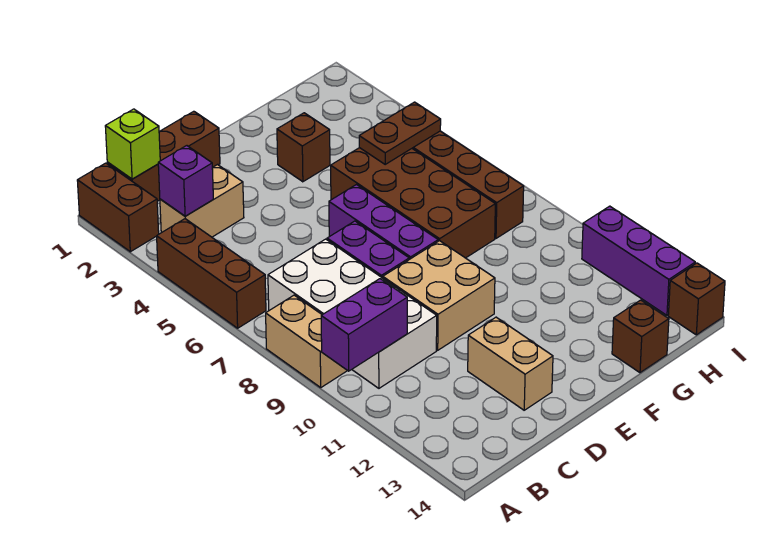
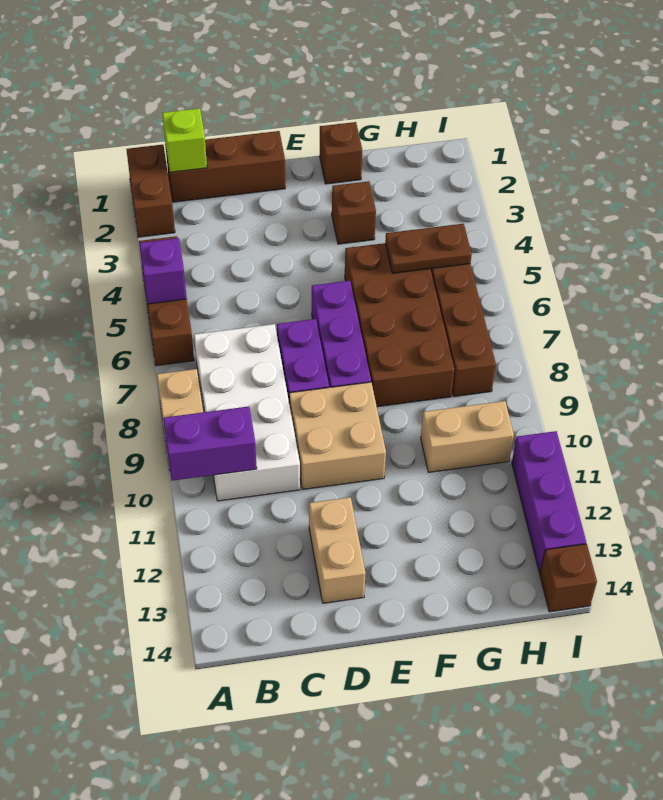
tan 1x2 brick [160,165,244,237] -> tan 1x2 brick moved to [421,401,514,472]
purple 1x1 brick [158,146,213,216] -> purple 1x1 brick moved to [140,238,187,304]
brown 1x1 brick [612,300,669,373] -> brown 1x1 brick moved to [320,122,362,184]

